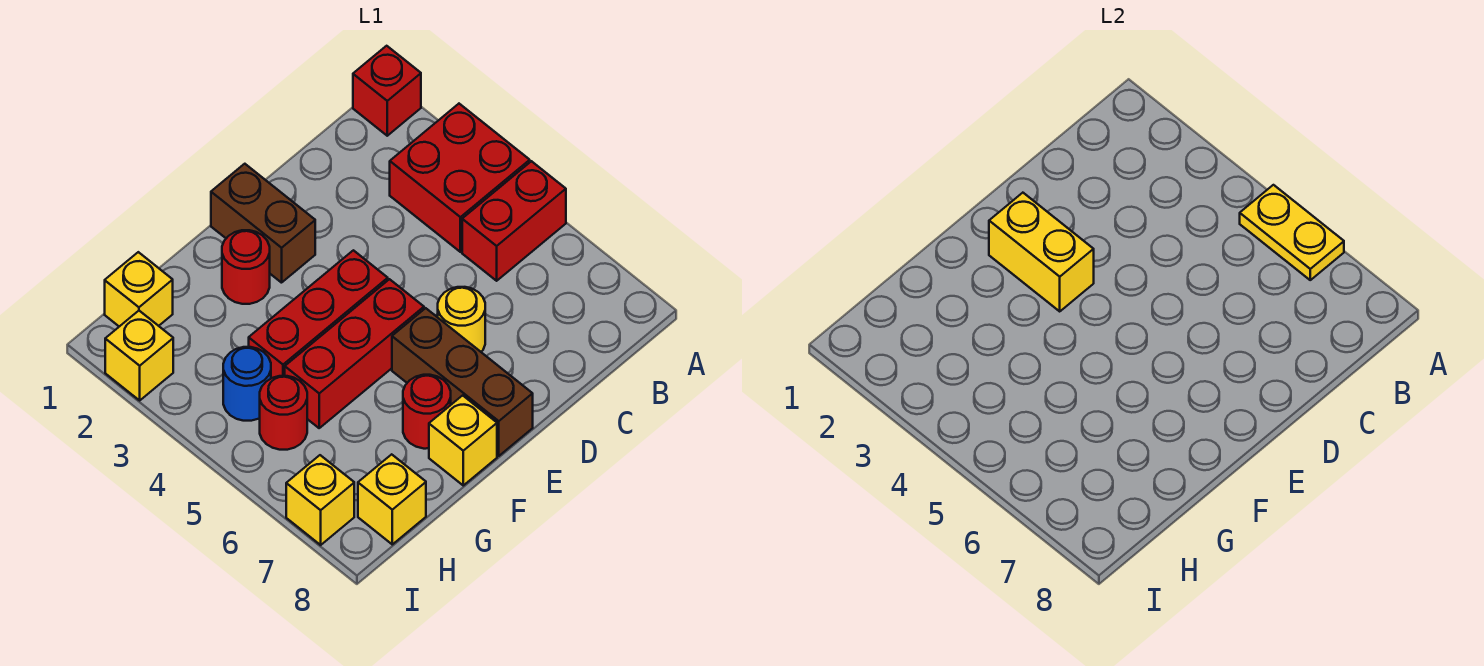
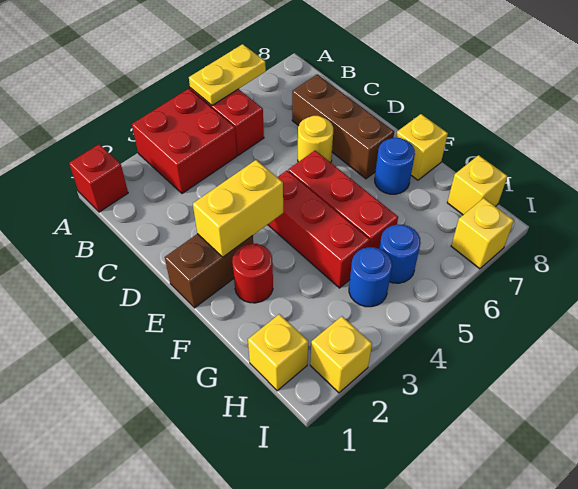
brown 1x3 brick [392,308,533,456] -> brown 1x3 brick turned to [292,74,394,179]
red 1x1 round brick [403,375,451,449] -> blue 1x1 round brick [375,138,415,194]
red 1x1 round brick [260,376,307,450] -> blue 1x1 round brick [379,224,421,283]

